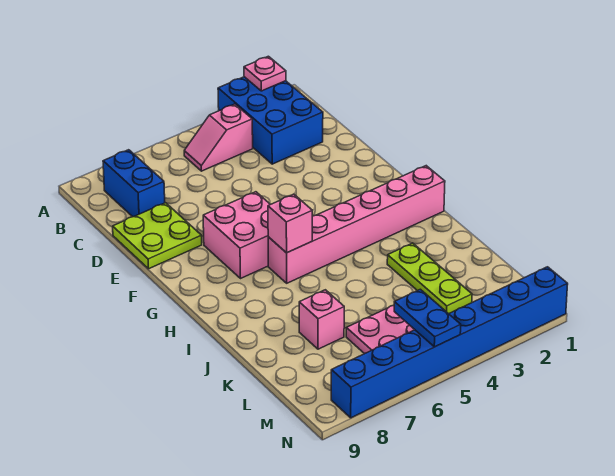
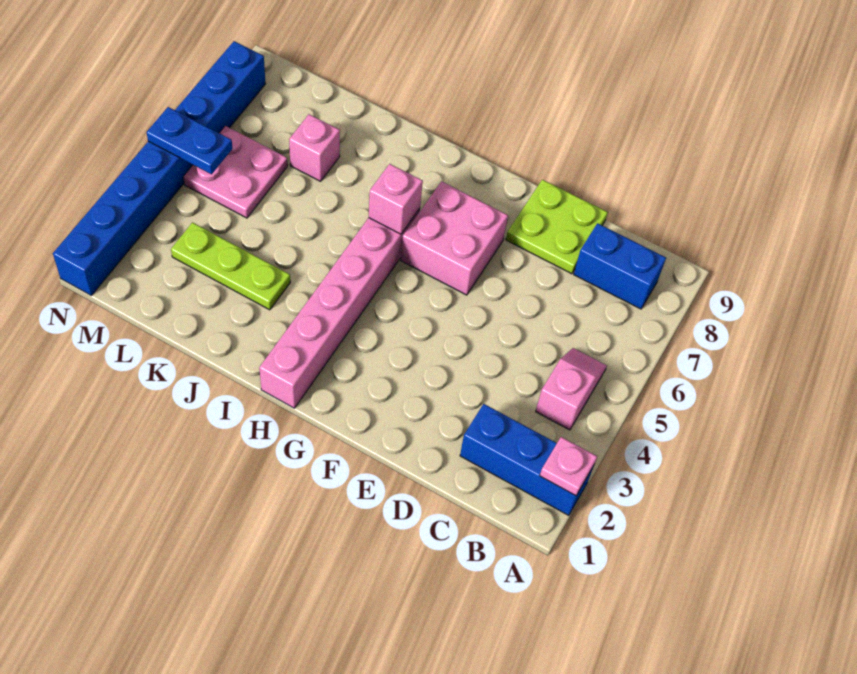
blue 2x3 brick [218,77,323,164] -> blue 1x3 brick [460,404,594,516]

